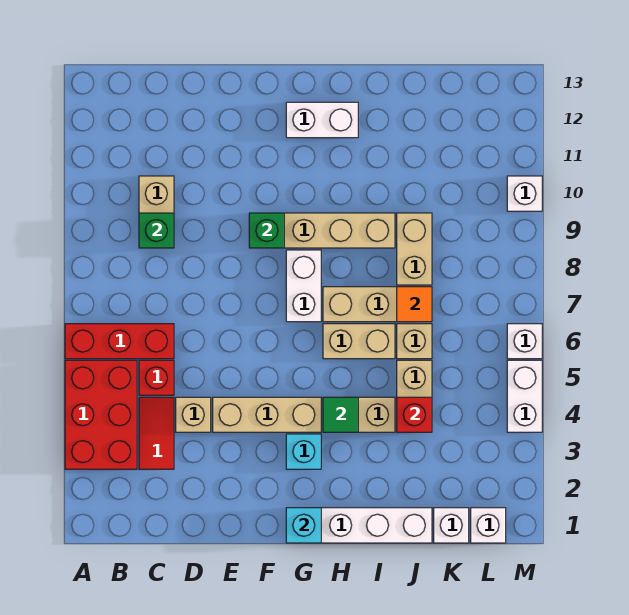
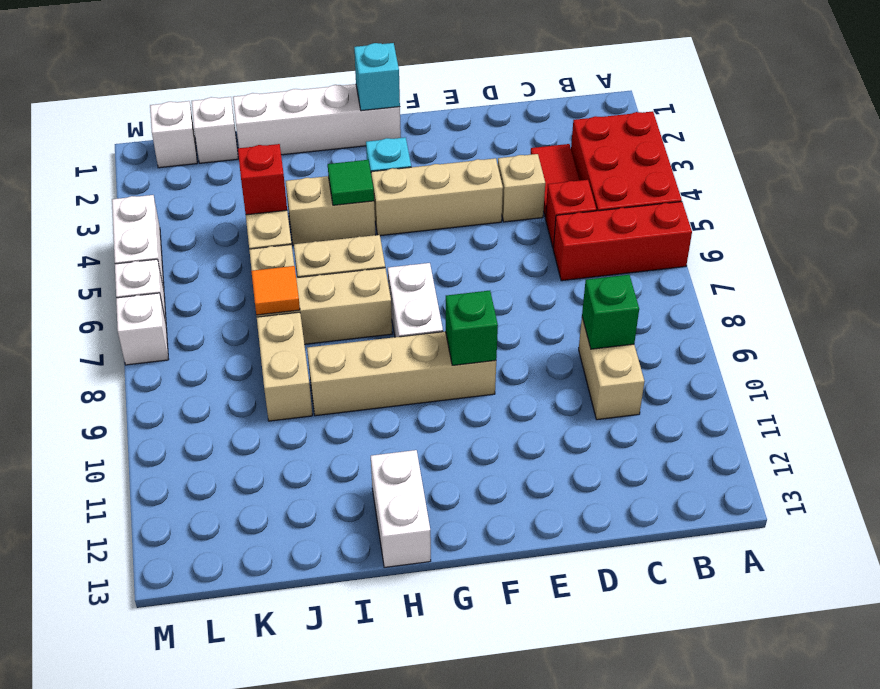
white 1x2 brick [286,102,358,138] -> white 1x2 brick turned to [371,450,431,568]
white 1x1 brick [507,176,542,211] -> white 1x1 brick moved to [116,293,169,365]

